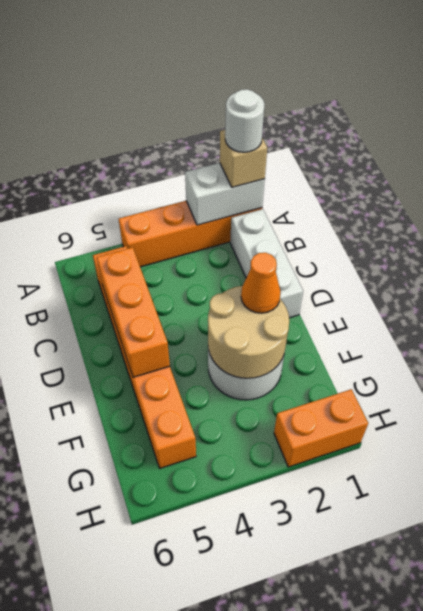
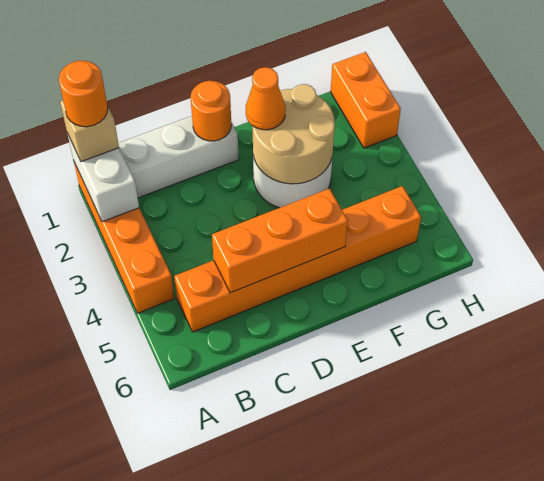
white 1x1 round brick [225,89,264,152] -> orange 1x1 round brick [59,61,108,127]
none -> orange 1x1 round brick [191,81,231,141]

